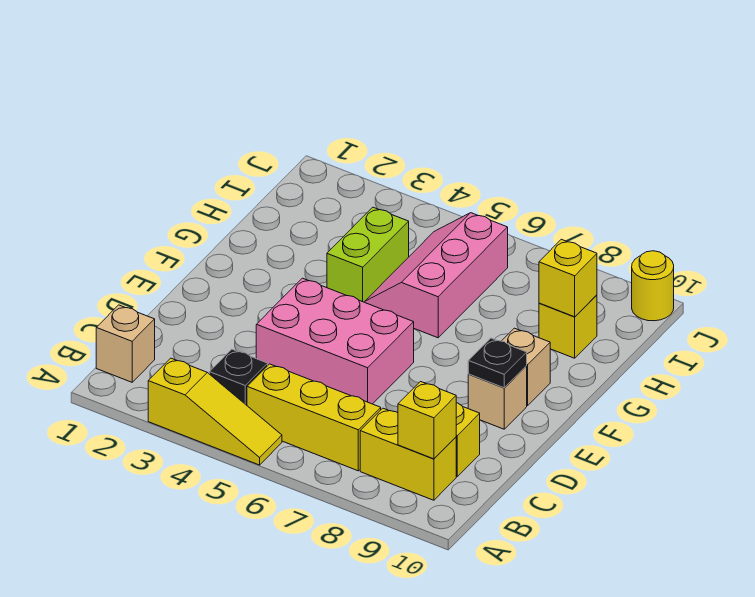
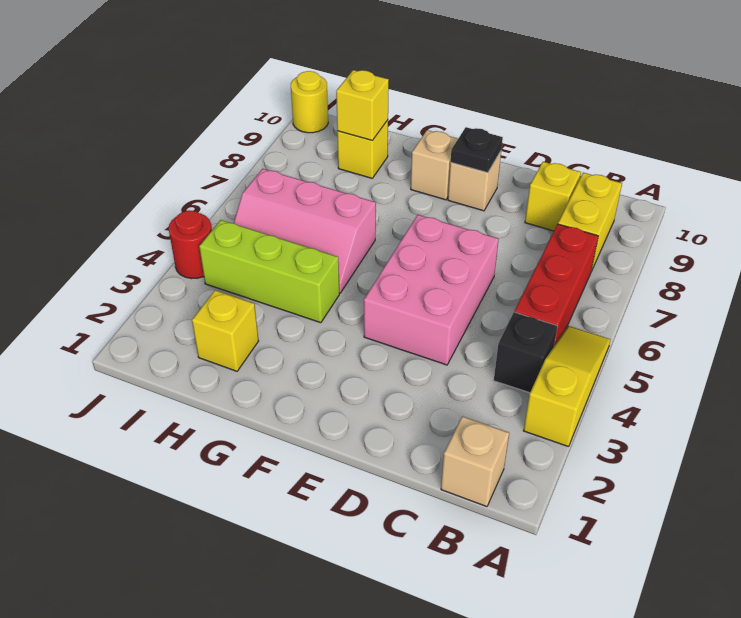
yellow 1x3 brick [247,364,381,471] -> red 1x3 brick [514,224,598,346]
yellow 1x1 brick [398,382,456,459] -> yellow 1x1 brick moved to [192,290,259,371]
lime 1x2 brick [327,207,409,302] -> lime 1x3 brick [199,220,339,323]
none -> red 1x1 round brick [169,210,212,279]

